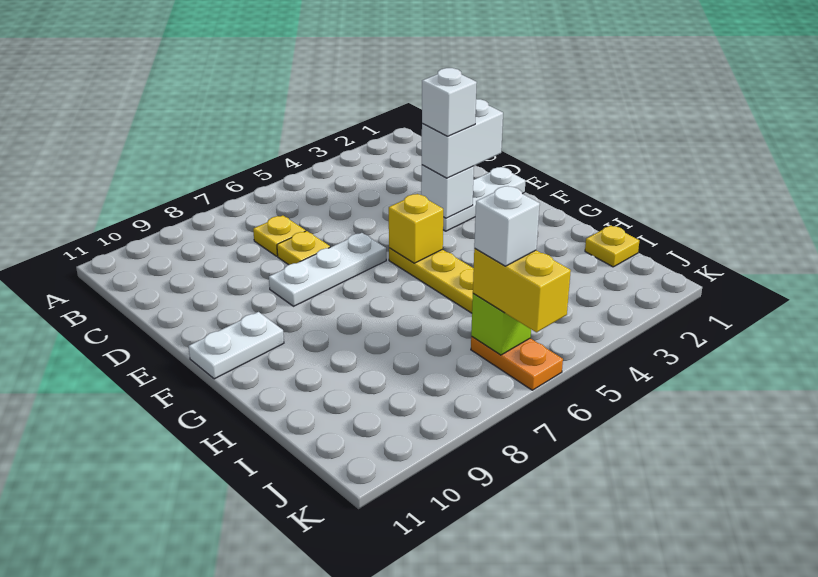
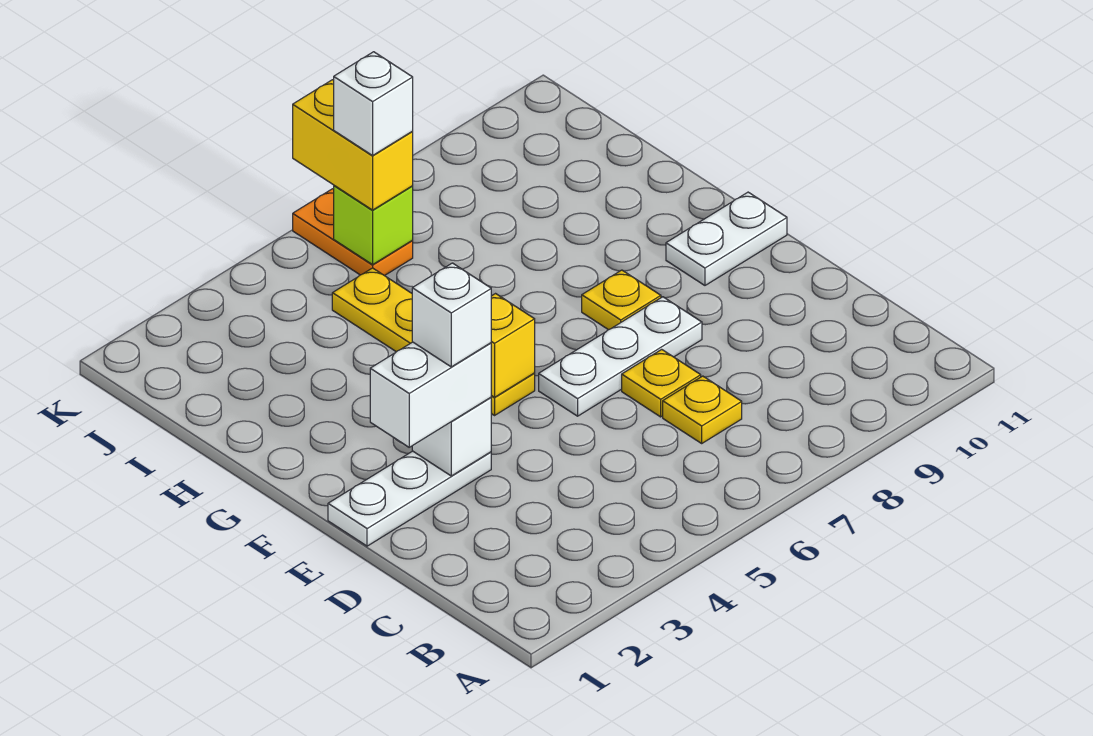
yellow 1x1 plate [585,225,639,267] -> yellow 1x1 plate moved to [582,270,661,330]

